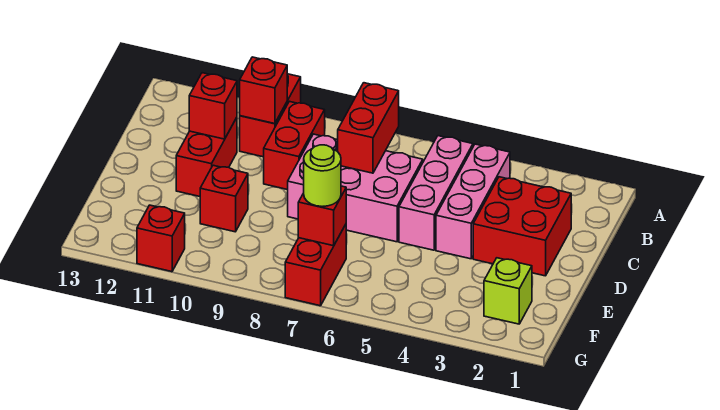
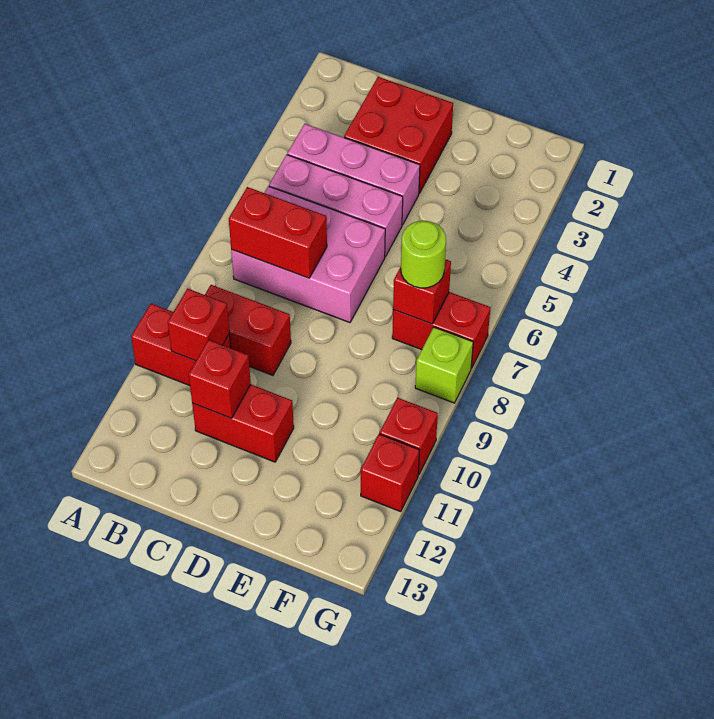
pink 2x3 brick [288,134,423,242] -> pink 2x3 brick turned to [231,186,385,323]
red 1x1 brick [200,165,248,232] -> red 1x1 brick moved to [380,398,438,475]
lime 1x1 brick [484,258,532,324] -> lime 1x1 brick moved to [415,327,473,403]

